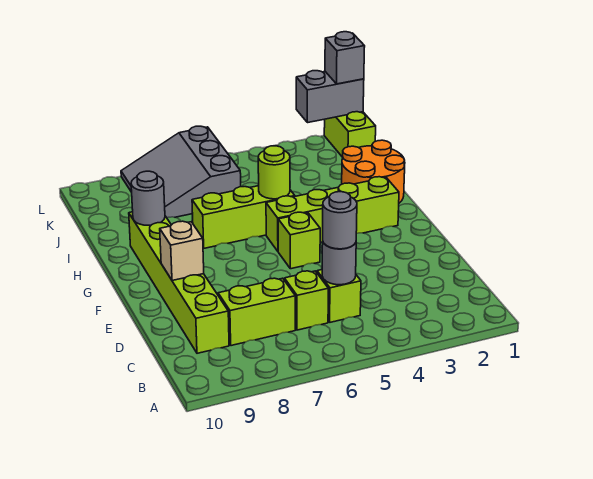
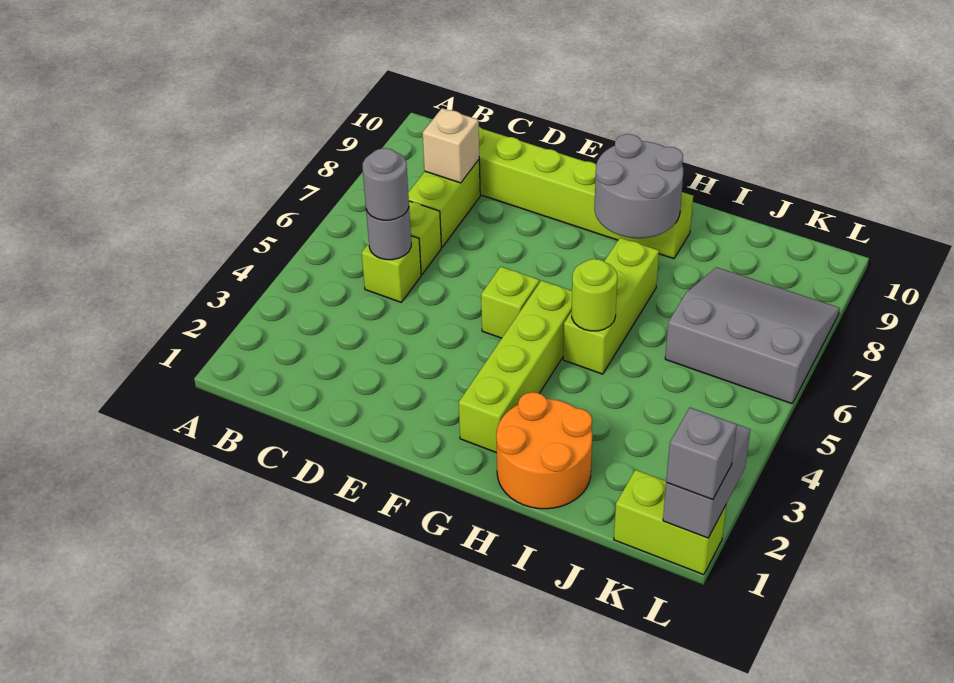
tan 1x1 brick [160,221,204,281] -> tan 1x1 brick moved to [423,108,479,183]
grey 1x1 round brick [131,171,165,225] -> grey 2x2 round brick [594,134,683,238]

